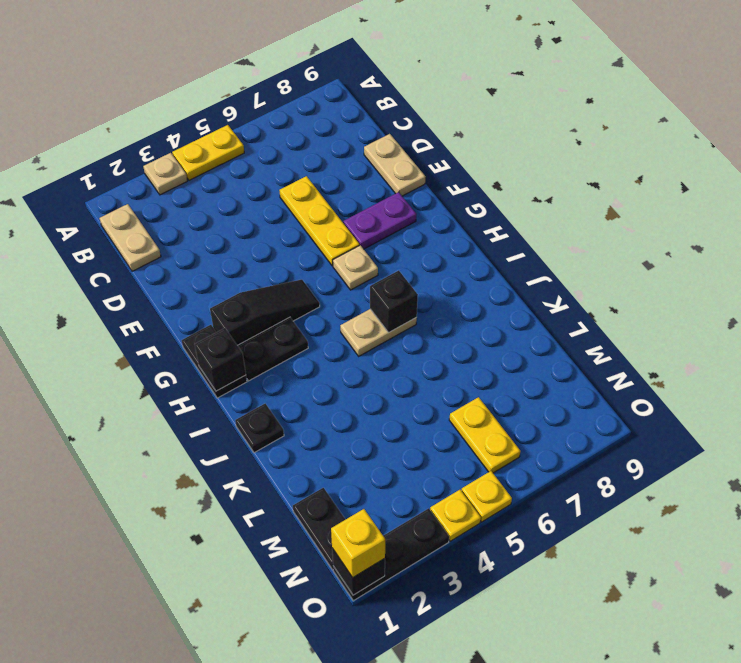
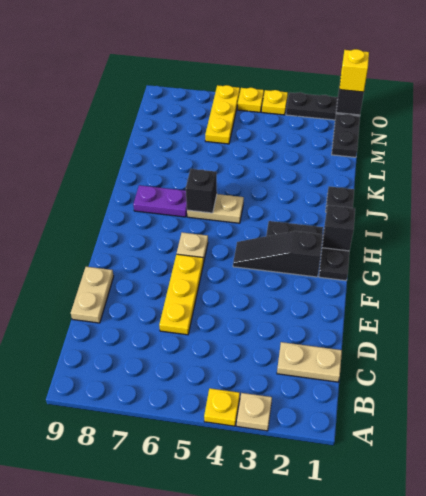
yellow 1x2 plate [172,125,244,180] -> yellow 1x1 plate [204,388,240,426]
tan 1x2 plate [100,204,161,271] -> tan 1x2 plate turned to [277,342,342,382]
purple 1x2 plate [343,192,416,249] -> purple 1x2 plate moved to [133,185,187,217]
yellow 1x2 plate [449,397,521,473] -> yellow 1x3 plate [205,85,240,144]

